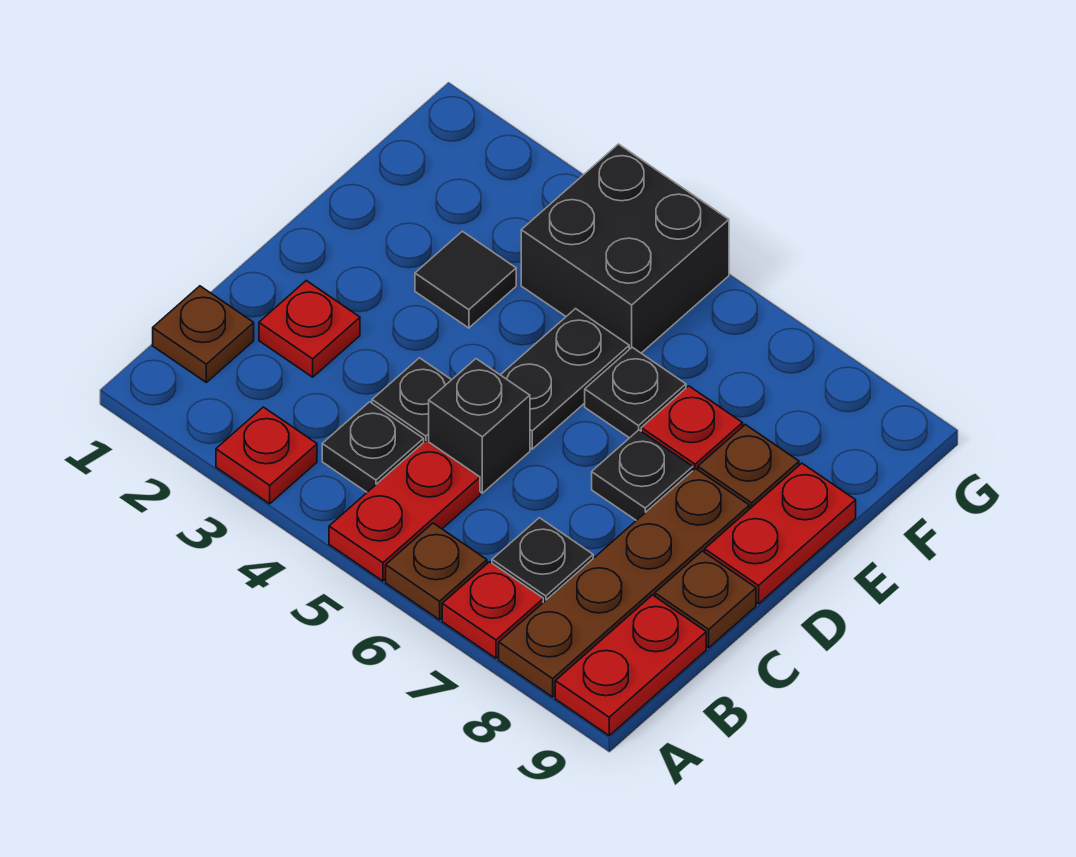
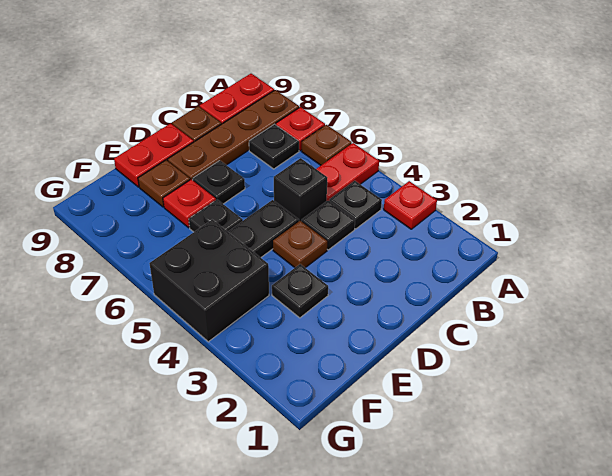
brown 1x1 plate [153,286,254,382] -> brown 1x1 plate moved to [273,221,327,268]
red 1x1 plate [259,281,360,377] -> none
black 1x1 tile [415,231,516,328] -> black 1x1 plate [272,264,328,318]

